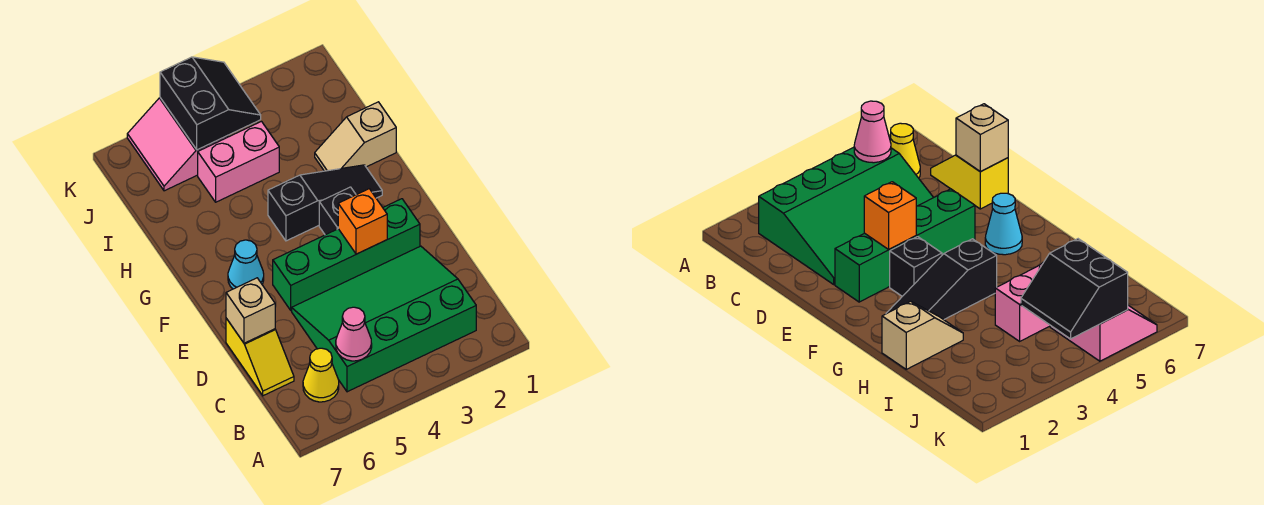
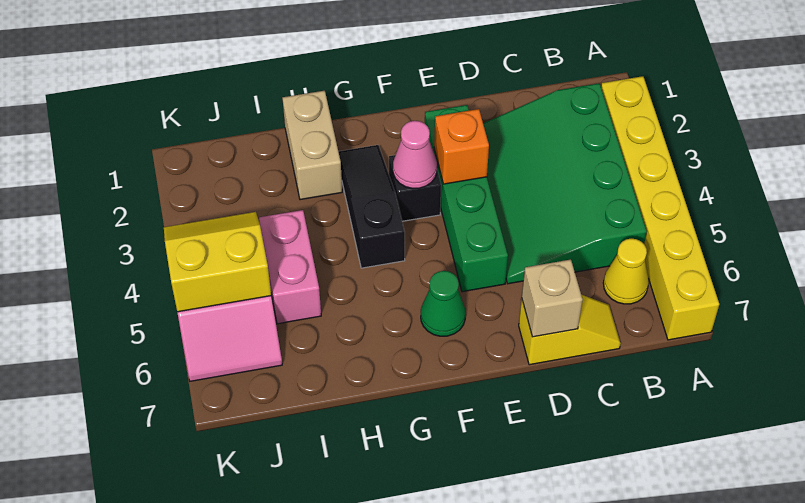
none -> yellow 1x6 brick [601,76,719,340]
pink 1x1 cone [336,307,372,361] -> pink 1x1 cone moved to [393,121,437,188]
cyan 1x1 cone [228,240,264,289] -> green 1x1 cone [421,271,466,336]
tan 1x2 slope [315,102,396,171] -> tan 1x2 brick [282,91,342,200]
black 2x2 slope [160,57,261,150] -> yellow 2x2 slope [164,212,271,312]

